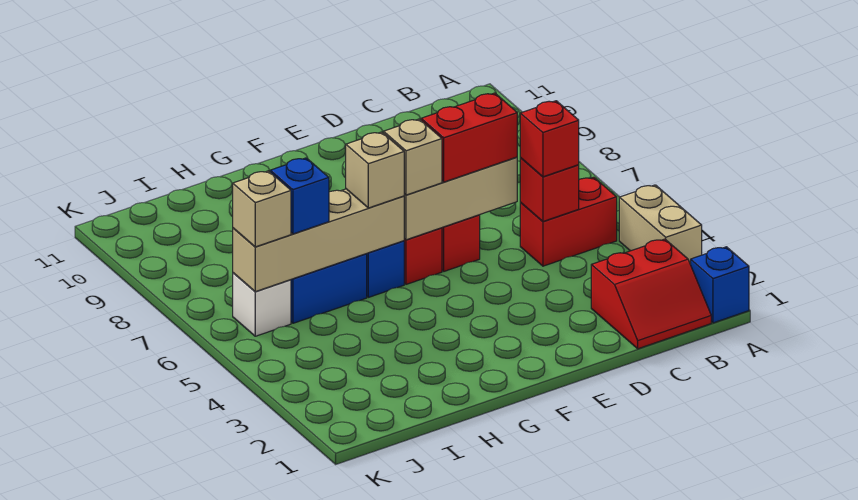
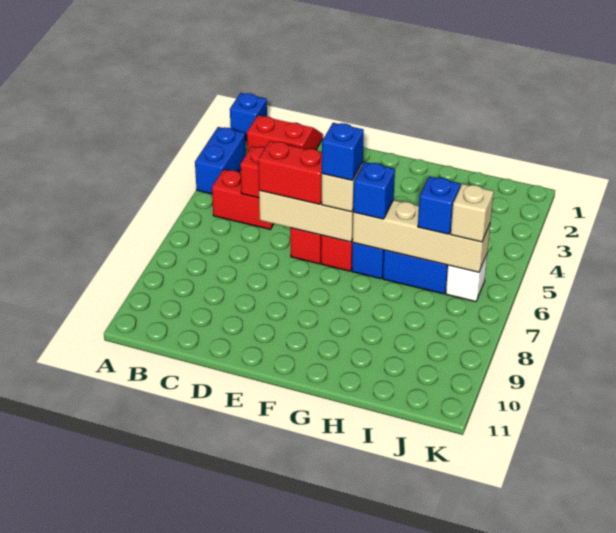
tan 1x2 brick [619,185,702,265] -> blue 1x2 brick [195,127,246,194]
red 1x1 brick [520,101,579,177] -> none
none -> blue 1x1 brick [322,123,364,180]
tan 1x1 brick [346,132,404,208] -> blue 1x1 brick [353,162,395,219]

